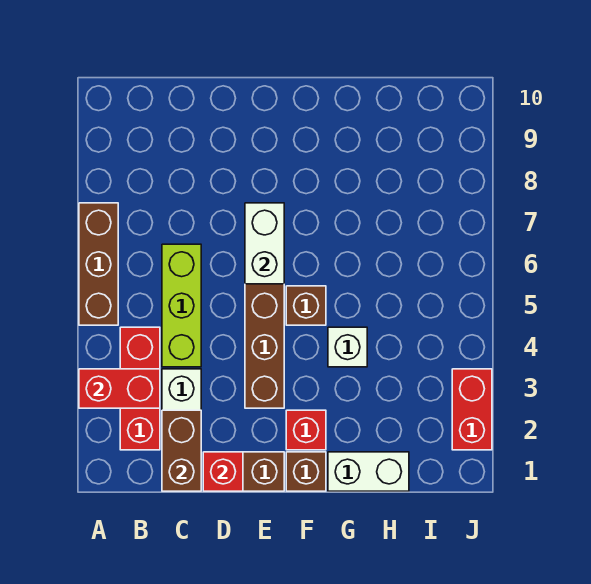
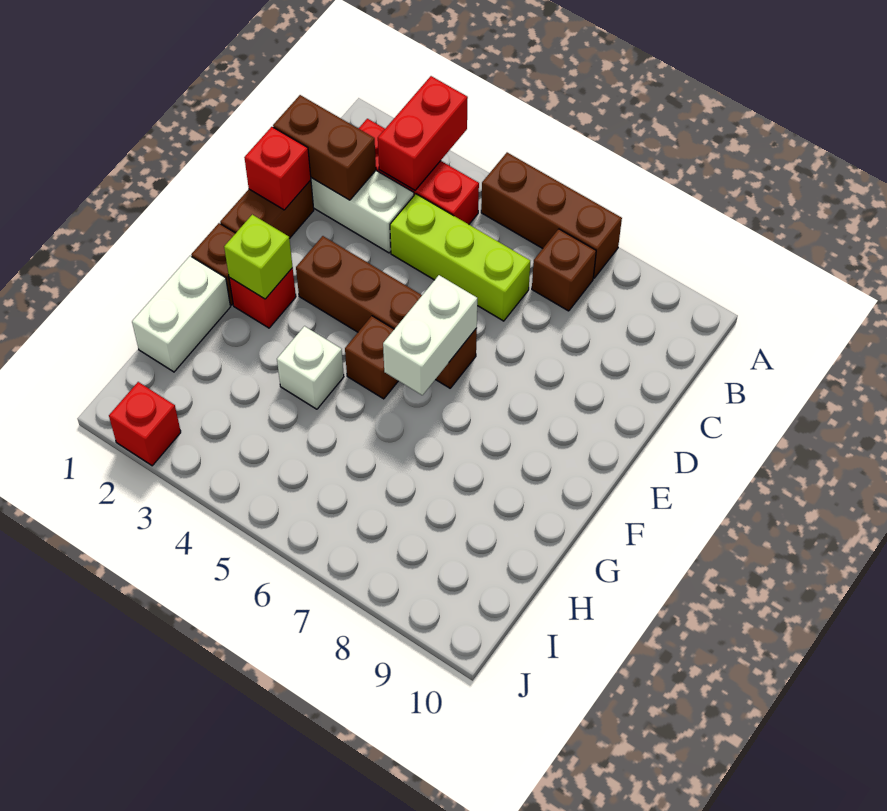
none -> brown 1x1 brick [532,229,596,311]
white 1x2 brick [245,203,284,284] -> white 1x2 brick turned to [383,275,477,395]
none -> lime 1x1 brick [224,215,293,299]
red 1x2 brick [452,369,492,450] -> red 1x1 brick [109,382,181,466]

